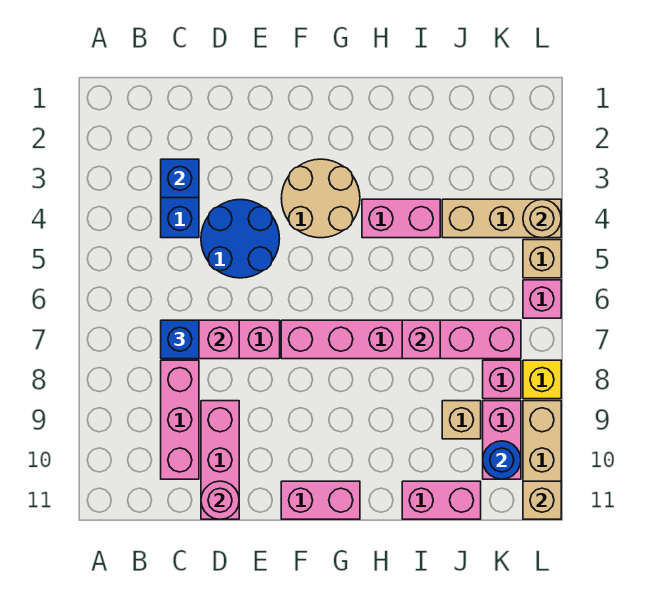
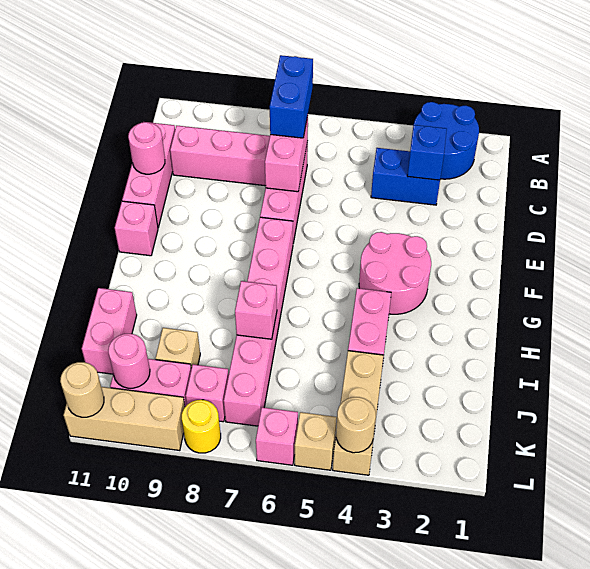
blue 1x1 brick [161,320,199,359] -> blue 1x2 brick [270,55,313,138]
blue 2x2 round brick [201,200,280,278] -> blue 2x2 round brick moved to [414,102,479,179]
pink 1x3 brick [201,401,239,519] -> pink 1x3 brick turned to [122,122,175,227]
tan 2x2 round brick [281,159,360,238] -> pink 2x2 round brick [359,232,431,314]
pink 1x2 brick [281,481,360,519] -> pink 1x1 brick [115,201,158,256]
blue 1x1 round brick [483,441,521,479] -> pink 1x1 round brick [108,334,150,388]
yellow 1x1 brick [523,360,561,399] -> yellow 1x1 round brick [182,400,221,453]
tan 1x1 brick [523,481,561,519] -> tan 1x1 round brick [60,362,104,417]

